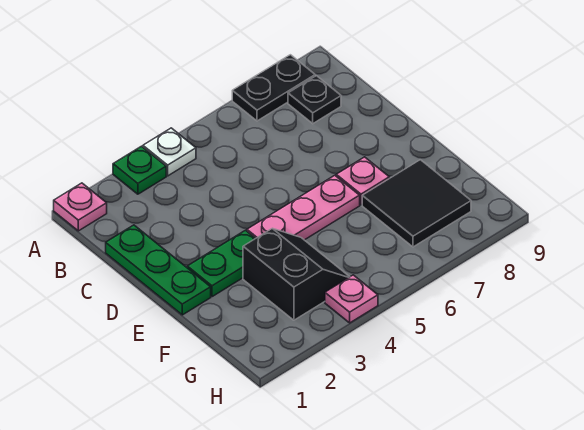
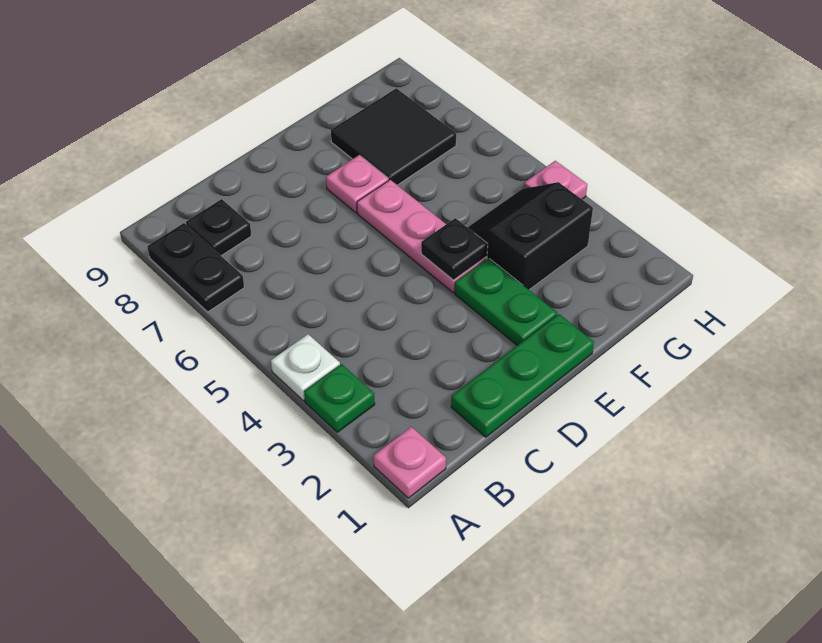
none -> black 1x1 plate [421,218,488,280]

